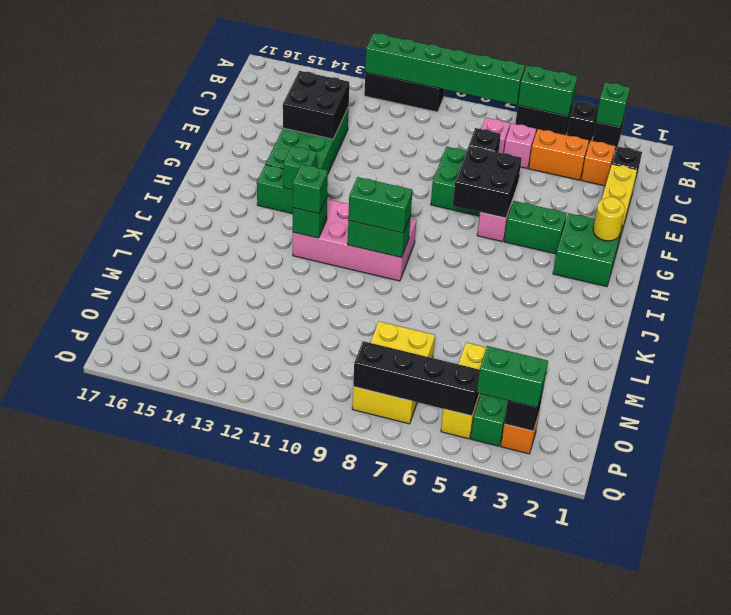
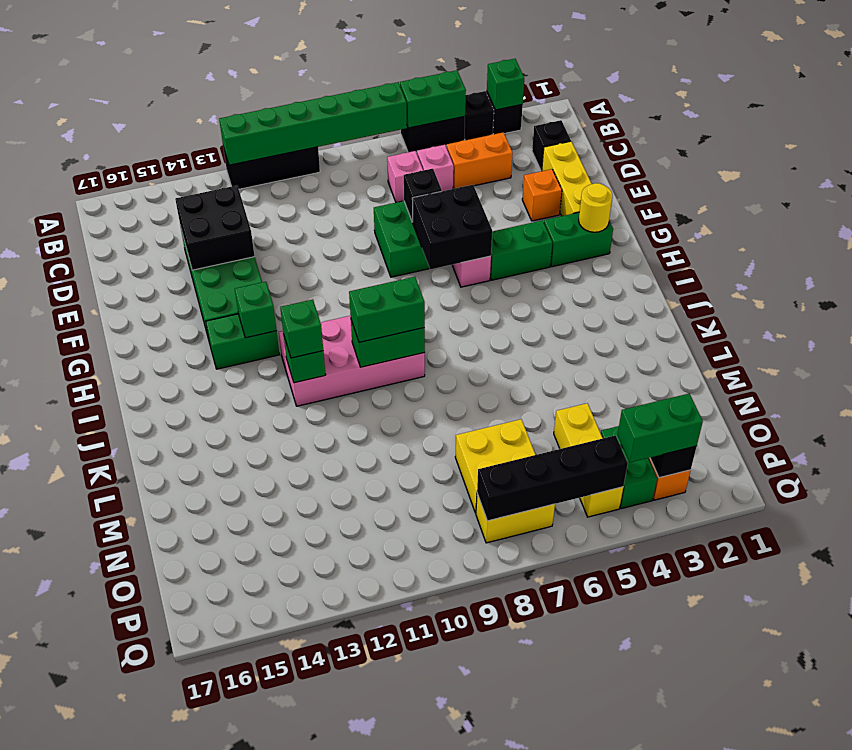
orange 1x1 brick [581,141,615,186] -> orange 1x1 brick moved to [522,169,562,221]
green 2x2 brick [553,213,622,287] -> green 1x2 brick [544,212,613,267]

